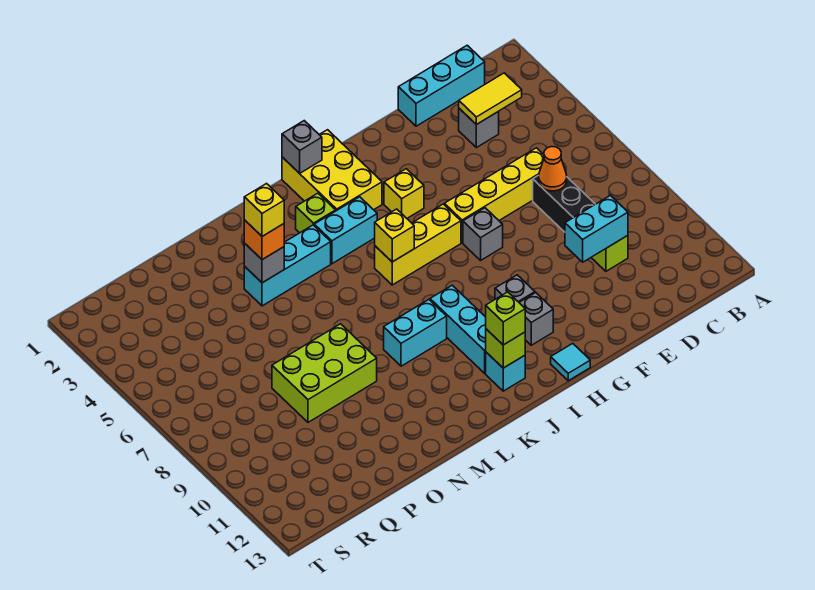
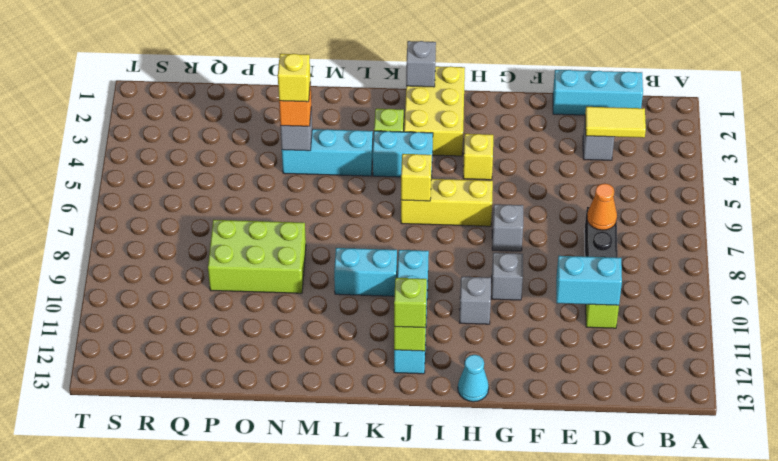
yellow 1x4 brick [444,148,544,243] -> none
grey 1x1 brick [519,293,553,345] -> grey 1x1 brick moved to [491,253,523,300]
cyan 1x1 tile [551,343,590,381] -> cyan 1x1 cone [458,355,489,402]

